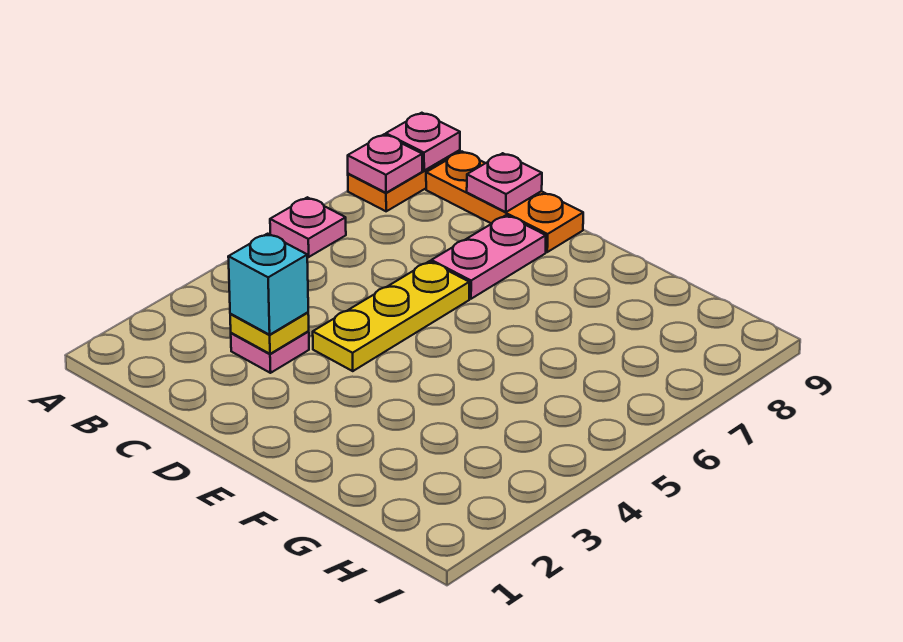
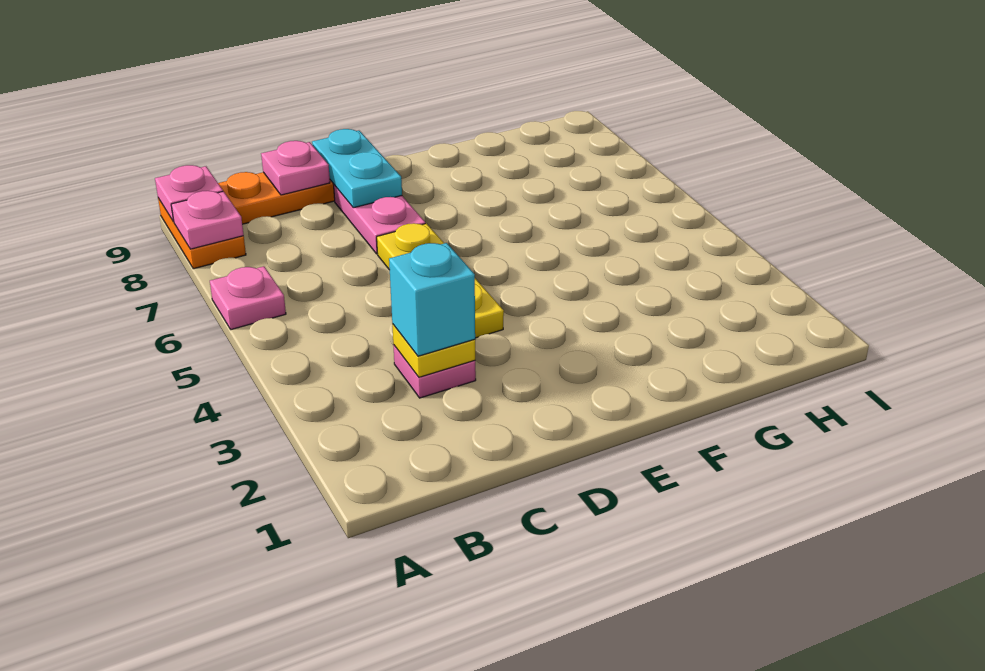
none -> cyan 1x2 plate [312,129,402,208]

